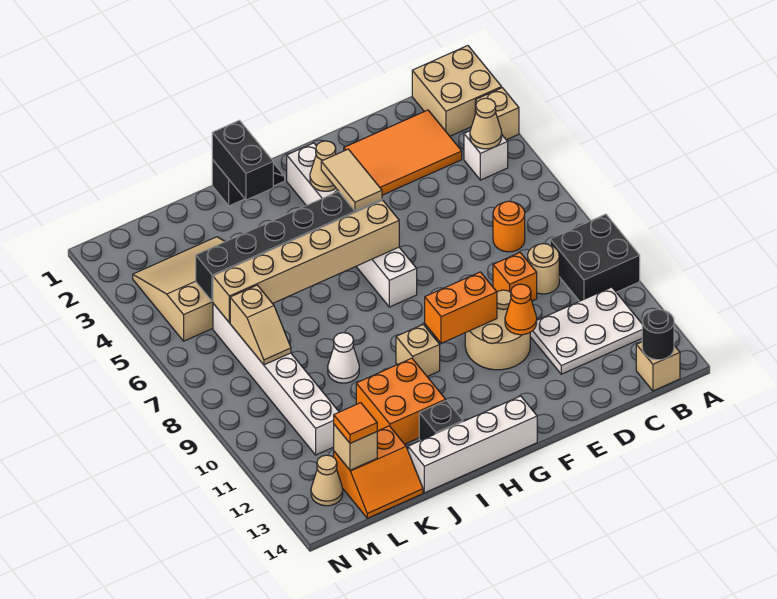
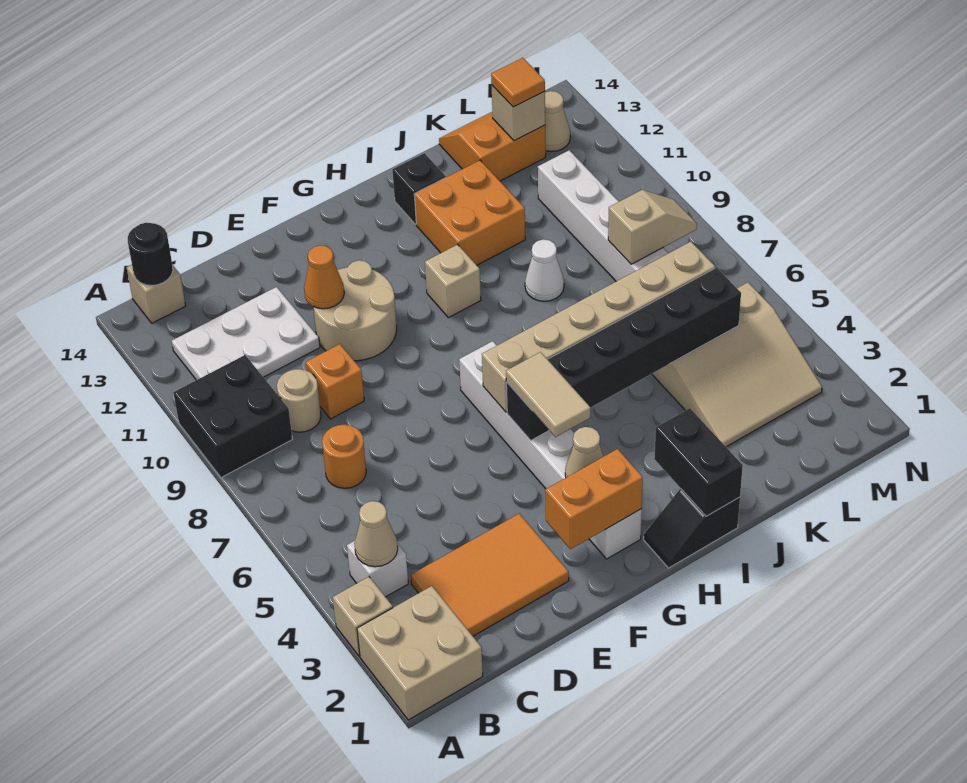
orange 1x2 brick [425,272,497,343] -> orange 1x2 brick moved to [545,449,643,549]
white 1x4 brick [408,396,537,493] -> none
tan 1x2 slope [230,285,291,365] -> tan 1x2 slope turned to [608,190,697,264]

